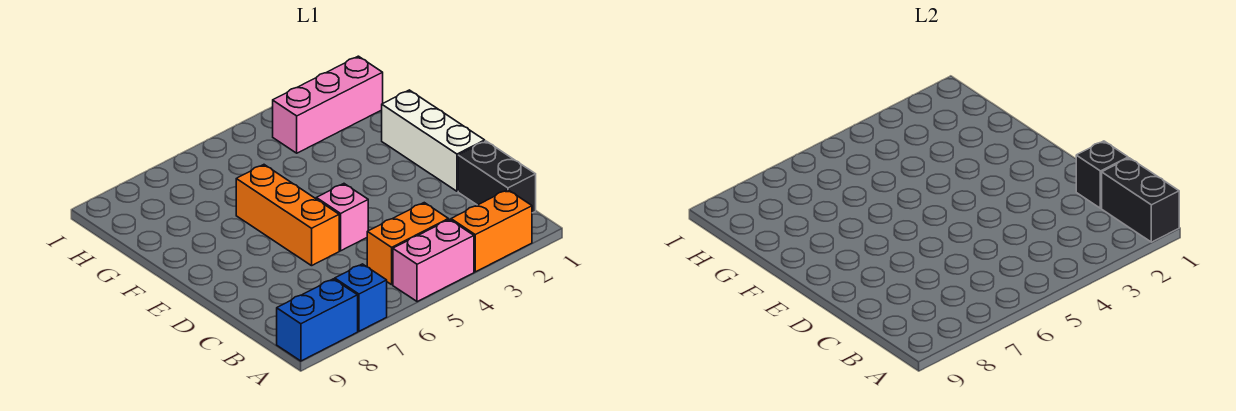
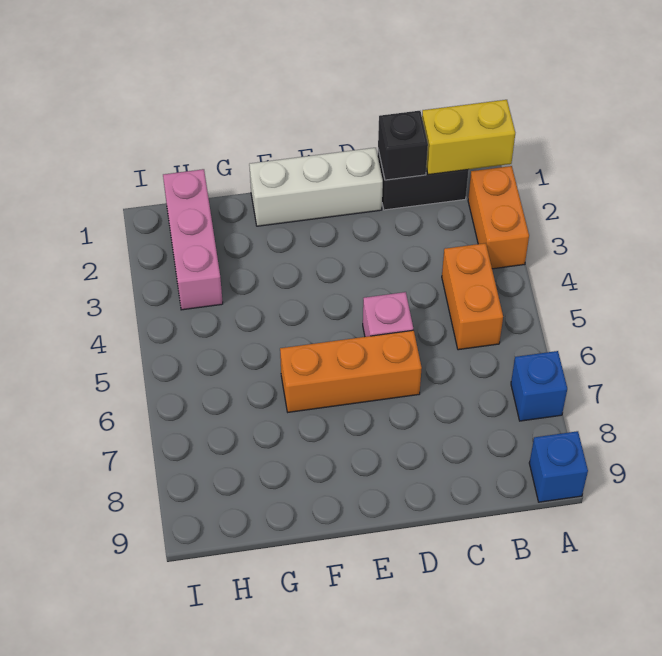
black 1x2 brick [1102,158,1179,242] -> yellow 1x2 brick [422,100,515,175]
pink 1x2 brick [393,219,474,302] -> none
blue 1x2 brick [277,279,358,361] -> blue 1x1 brick [529,431,588,502]

